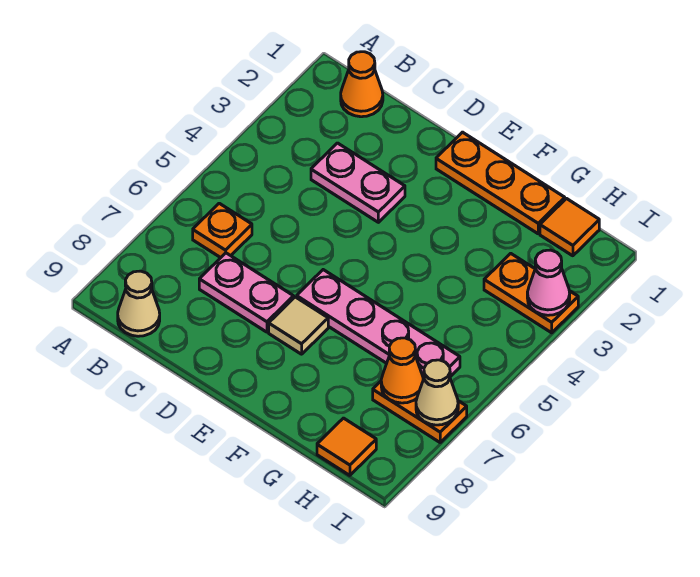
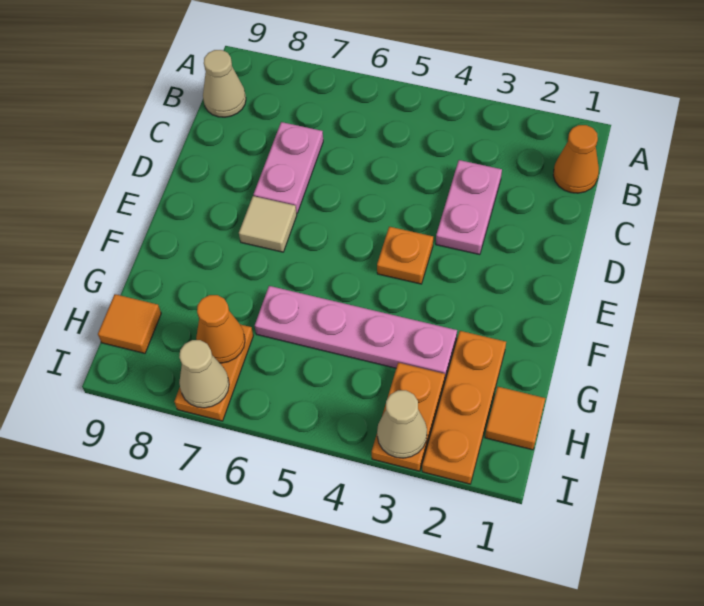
orange 1x1 plate [193,203,252,258] -> orange 1x1 plate moved to [377,227,433,284]
orange 1x3 plate [436,132,565,234] -> orange 1x3 plate moved to [422,331,506,484]
pink 1x4 plate [297,270,460,379] -> pink 1x4 plate turned to [255,286,457,378]
pink 1x1 cone [527,250,570,315] -> tan 1x1 cone [377,390,427,458]

